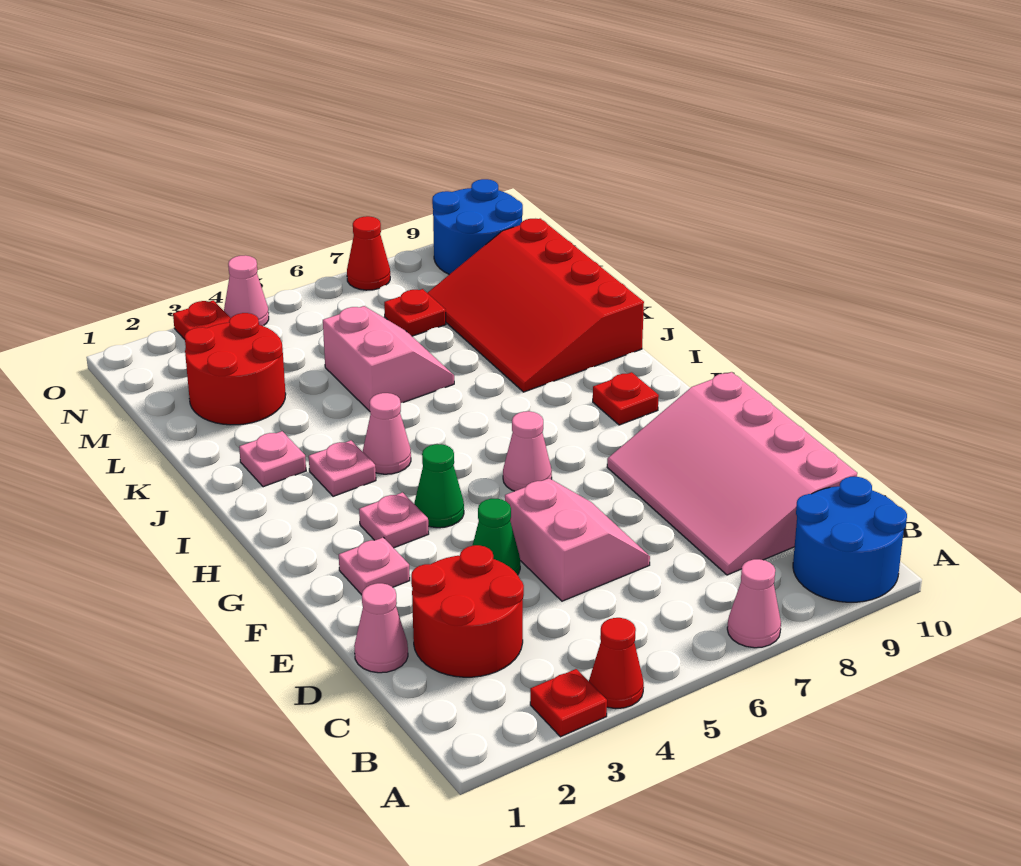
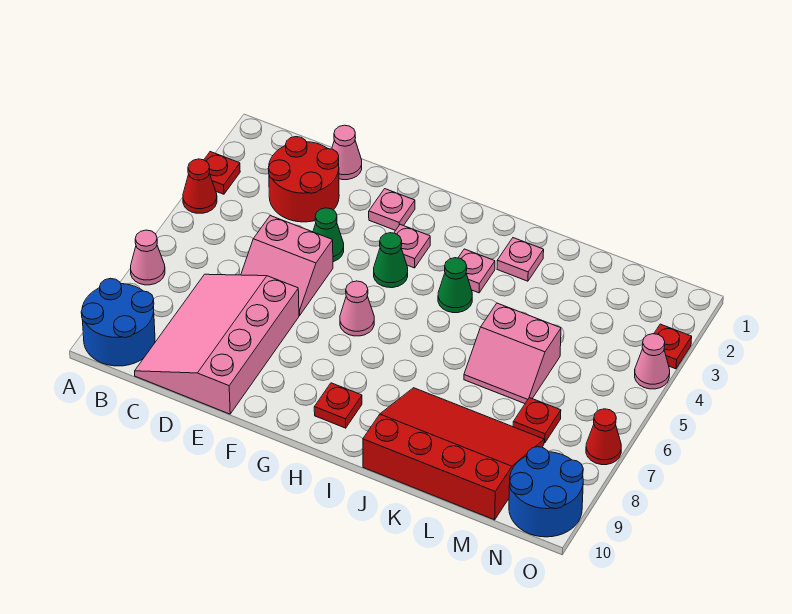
pink 3x4 slope [607,372,857,575] -> pink 3x4 slope turned to [135,274,299,414]
pink 1x1 cone [363,393,411,474] -> green 1x1 cone [438,258,472,313]
red 2x2 round brick [185,313,286,425] -> none

